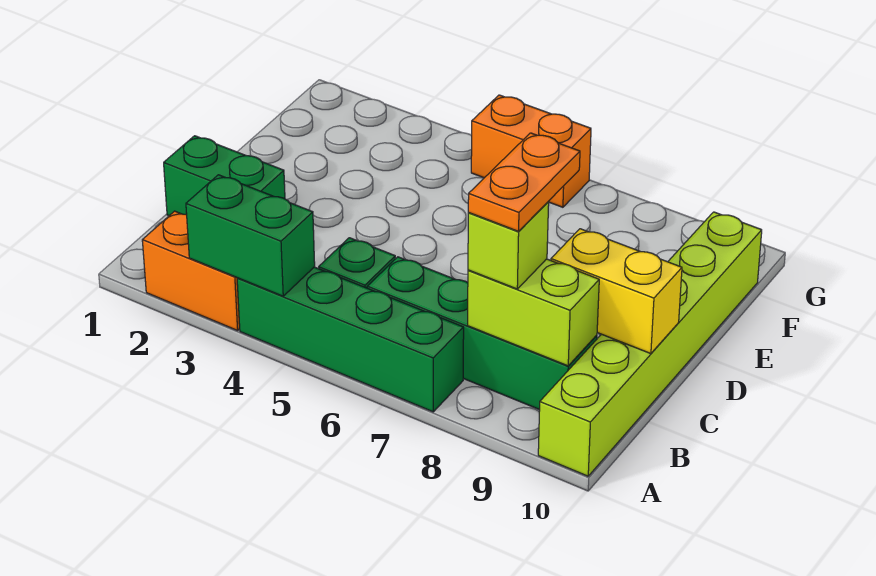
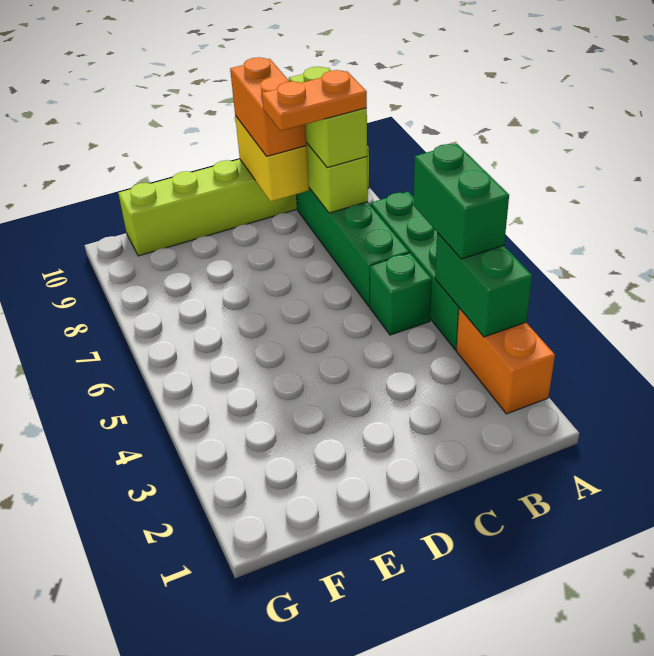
lime 1x1 brick [468,202,549,289] -> lime 1x2 brick [289,67,367,168]
green 1x2 brick [164,136,285,216] -> green 1x2 brick moved to [413,144,509,259]
orange 1x2 brick [471,95,591,207] -> orange 1x2 brick moved to [230,57,307,156]

